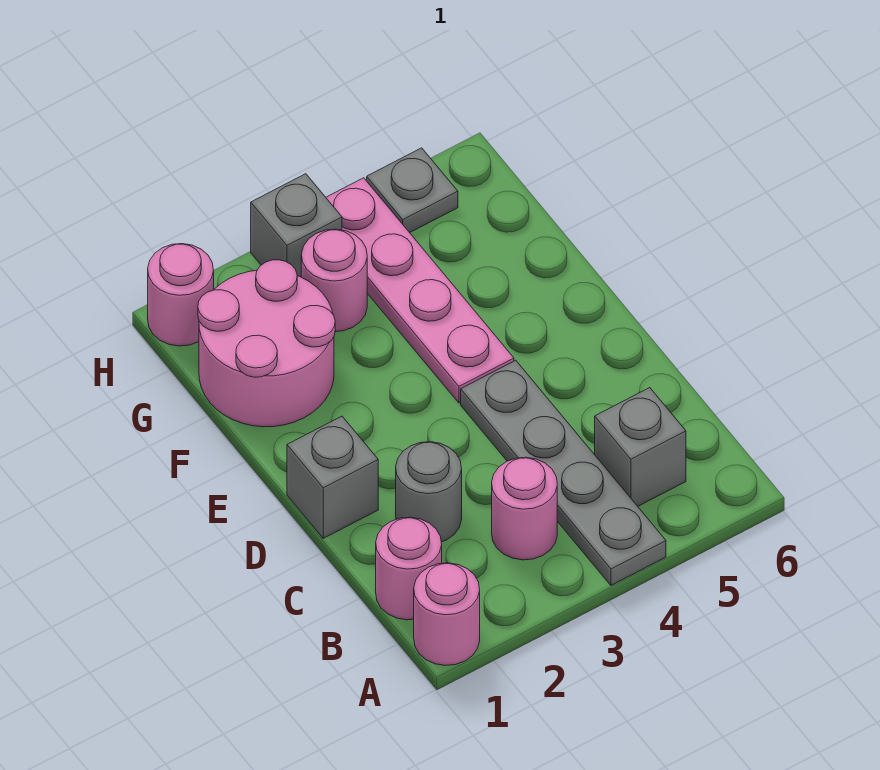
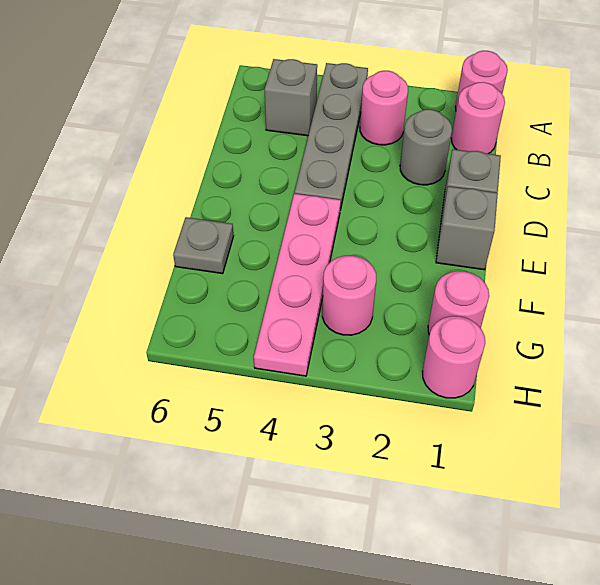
pink 2x2 round brick [198,260,335,427] -> pink 1x1 round brick [428,271,489,335]
grey 1x1 brick [251,174,342,277] -> grey 1x1 brick moved to [436,186,498,270]
grey 1x1 plate [367,148,458,233] -> grey 1x1 plate moved to [173,217,233,274]

